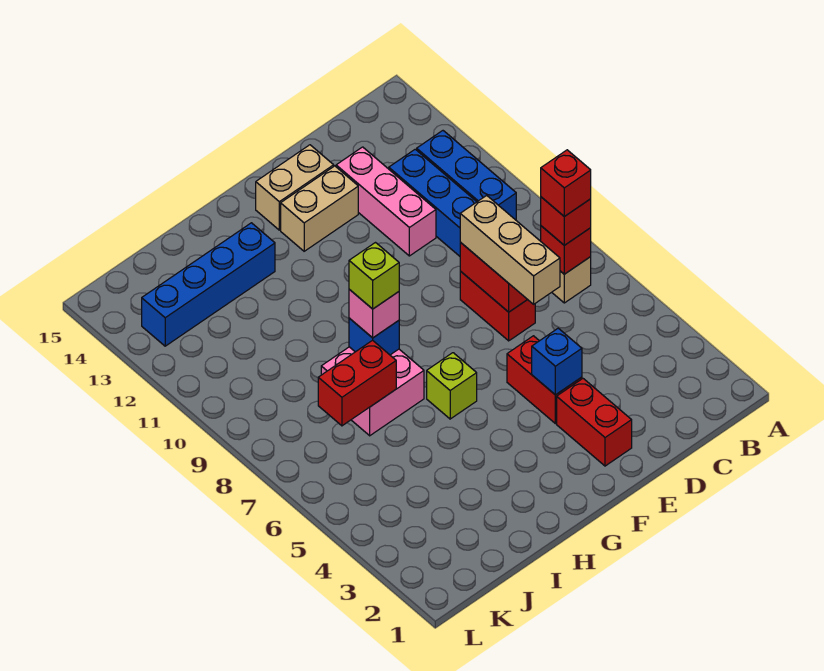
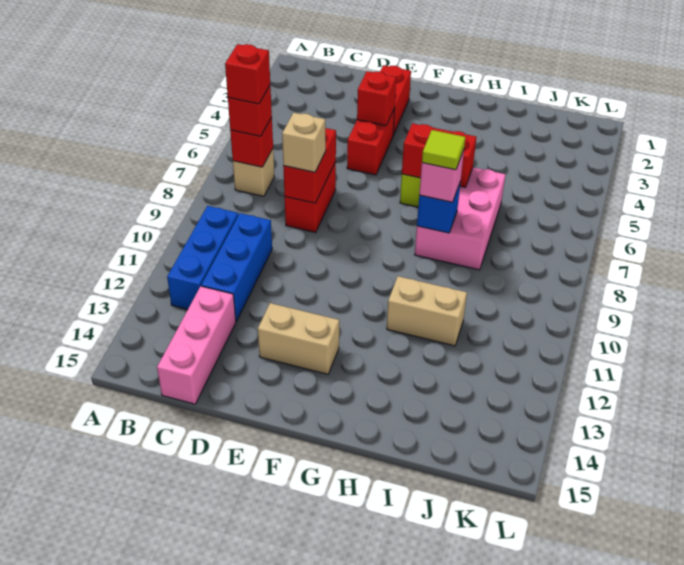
tan 1x3 brick [460,195,560,304] -> tan 1x1 brick [282,113,326,172]
pink 1x3 brick [336,147,436,256] -> pink 1x3 brick moved to [157,286,236,404]
blue 1x1 brick [532,328,582,395] -> red 1x1 brick [357,71,396,126]
tan 1x2 brick [256,145,334,230] -> tan 1x2 brick moved to [387,276,467,346]
pink 2x2 brick [321,347,424,436] -> pink 2x3 brick [415,167,506,270]
lime 1x1 brick [349,243,399,309] -> lime 1x1 tile [422,130,465,170]
blue 1x4 brick [142,223,275,346] -> none
red 1x2 brick [318,340,396,426] -> red 1x2 brick moved to [402,123,476,187]

